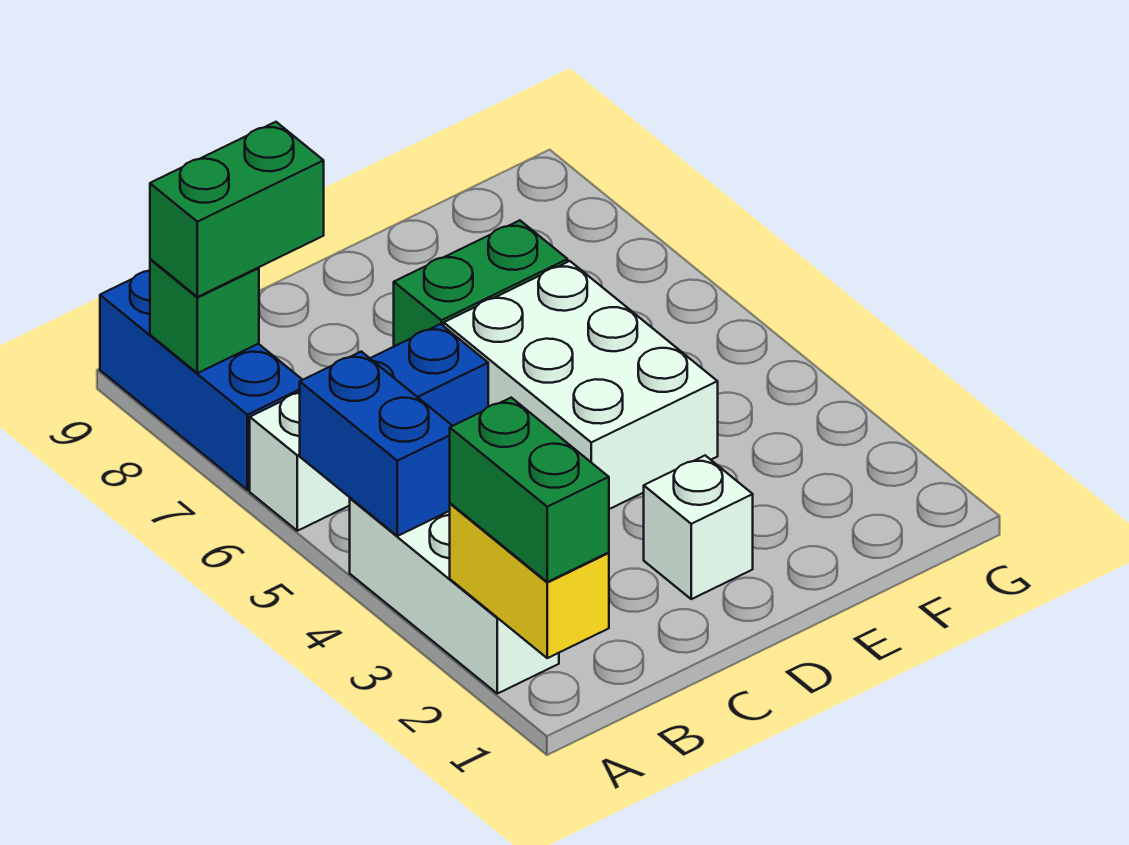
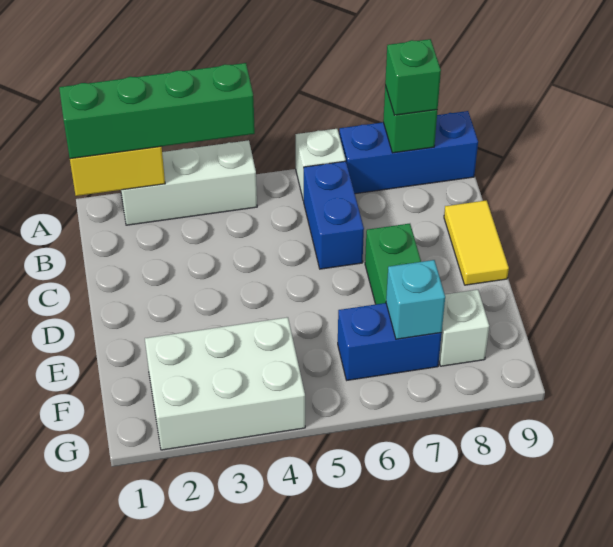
green 1x2 brick [450,398,609,582] -> green 1x4 brick [59,63,255,159]
blue 1x2 brick [300,352,452,536] -> blue 1x2 brick moved to [338,303,442,380]
green 1x2 brick [150,122,324,297] -> green 1x1 brick [385,39,441,115]
none -> yellow 1x2 tile [444,200,509,285]
white 1x1 brick [644,456,753,599] -> white 1x1 brick moved to [439,290,489,366]
white 2x3 brick [444,261,718,509] -> white 2x3 brick moved to [145,317,305,450]
none -> cyan 1x1 brick [386,260,445,339]

